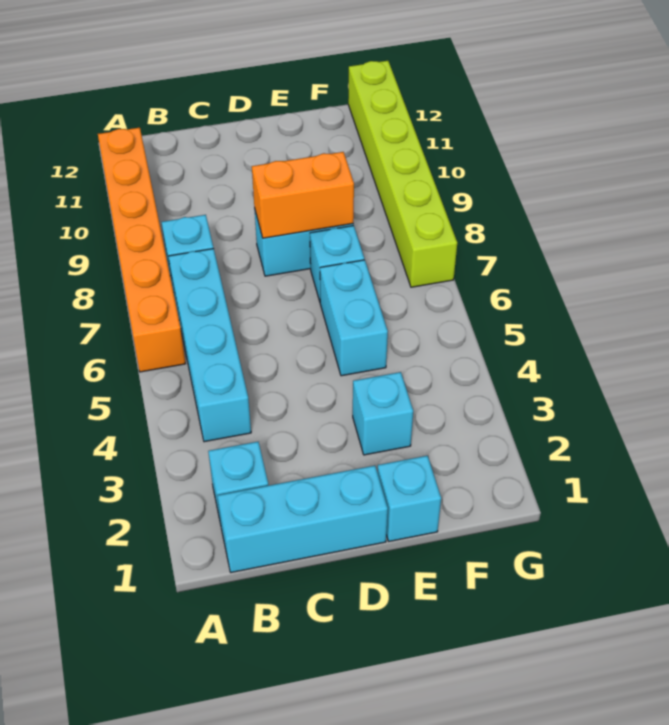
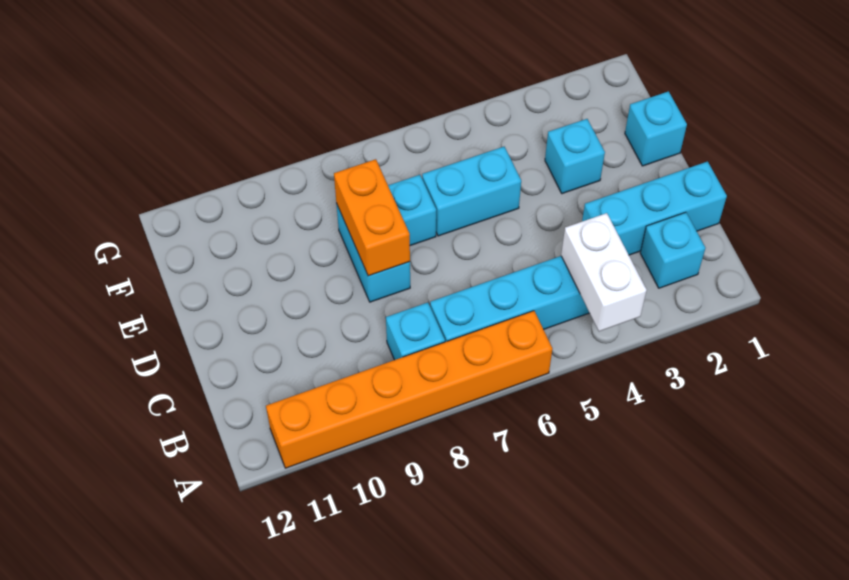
none -> white 1x2 brick [561,213,647,331]
cyan 1x3 brick [217,466,388,572] -> cyan 1x3 brick turned to [582,161,727,255]
lime 1x6 brick [348,61,457,287] -> none

